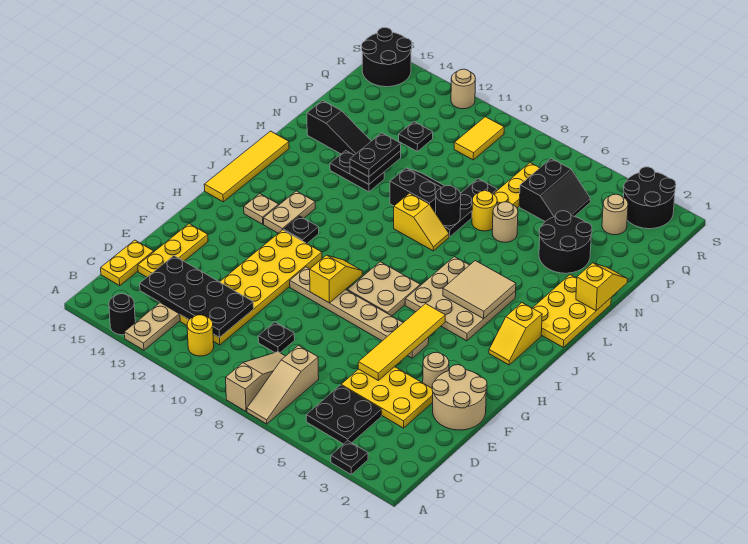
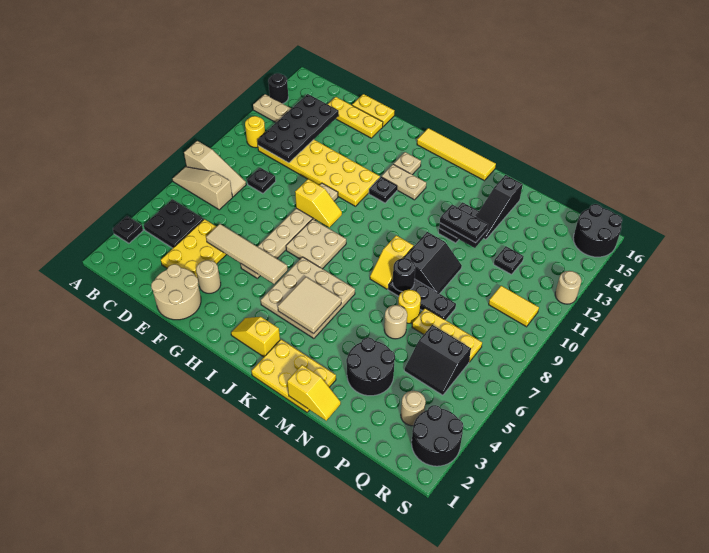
yellow 1x2 plate [101,240,154,286] -> yellow 1x2 plate moved to [352,94,395,126]
yellow 1x4 tile [358,304,445,380] -> tan 1x4 tile [206,224,288,284]

